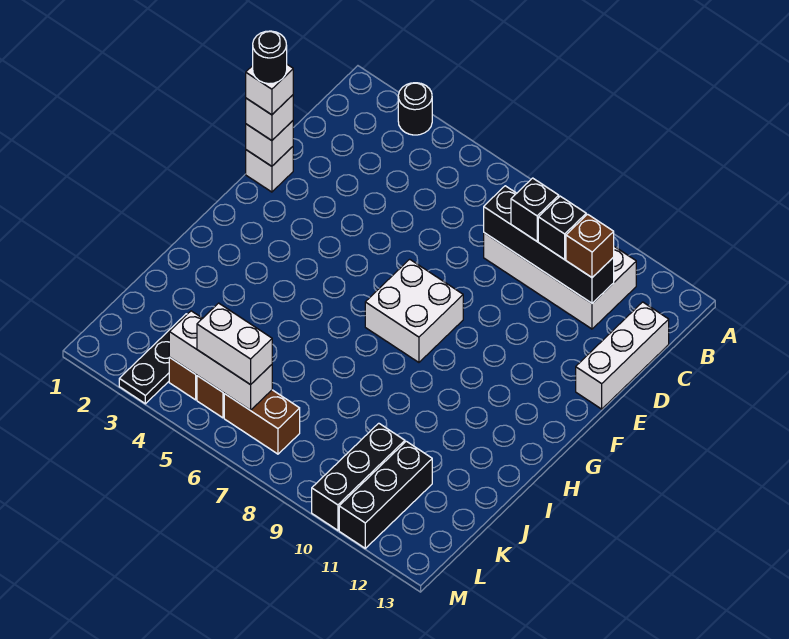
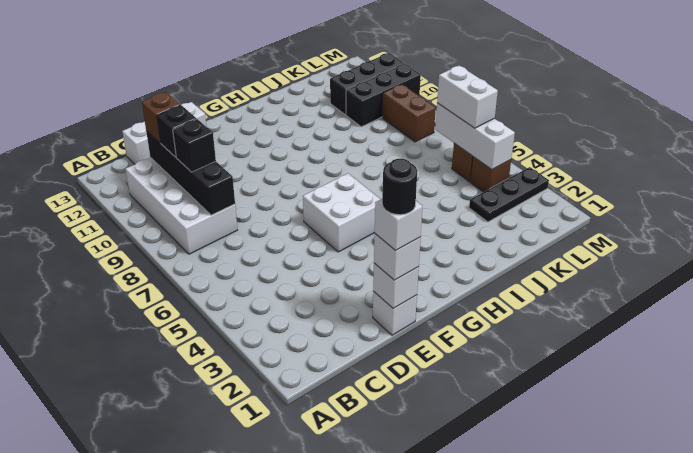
black 1x1 round brick [398,83,432,135] -> none
white 2x2 brick [365,259,463,362] -> white 2x2 brick moved to [303,173,380,252]
brown 1x2 brick [224,390,300,454] -> brown 1x2 brick moved to [382,84,436,142]

